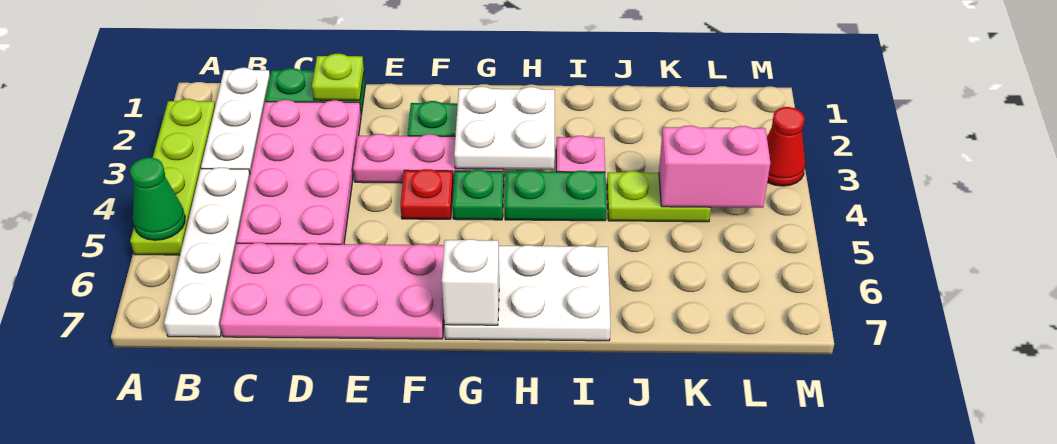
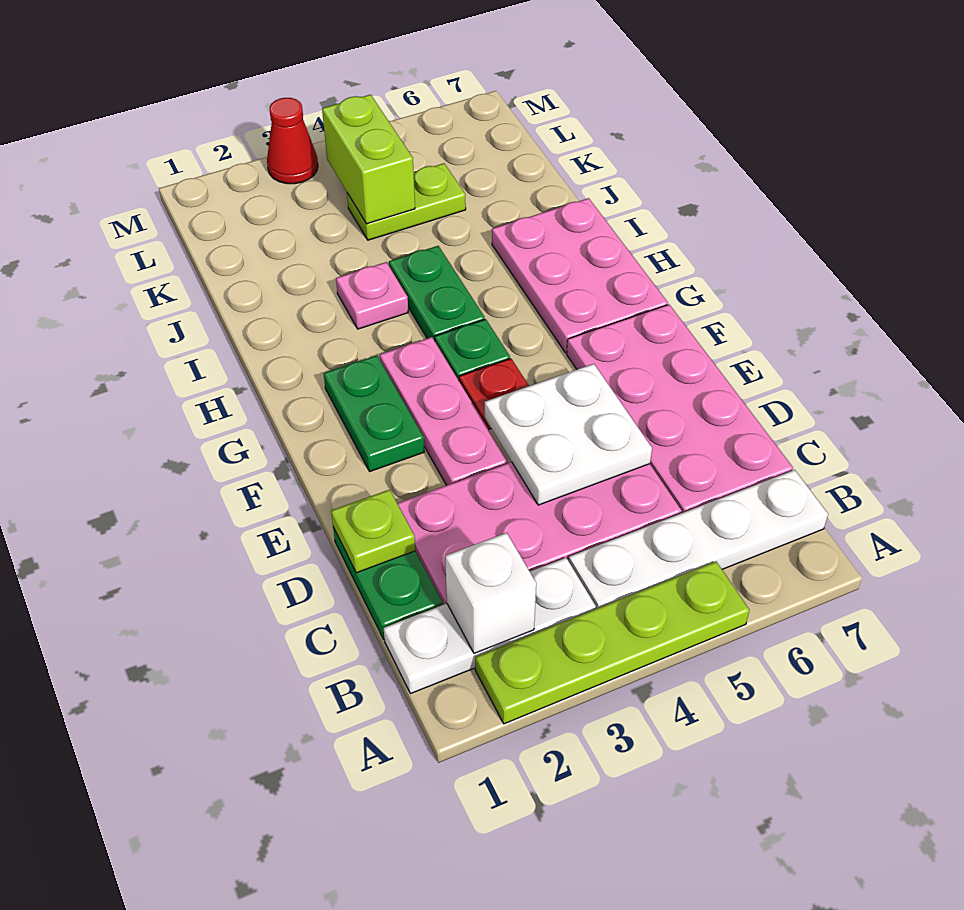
green 1x1 cone [130,158,185,240] -> none
white 2x2 plate [454,87,555,170] -> white 2x2 plate moved to [485,364,652,505]
white 2x3 plate [445,245,611,341] -> pink 2x3 plate [492,198,668,353]
white 1x1 brick [442,239,499,325] -> white 1x1 brick moved to [445,533,536,653]
lime 1x2 plate [607,171,711,222] -> lime 1x2 plate turned to [347,163,466,240]
pink 1x2 brick [659,126,770,208] -> lime 1x2 brick [322,95,415,224]

